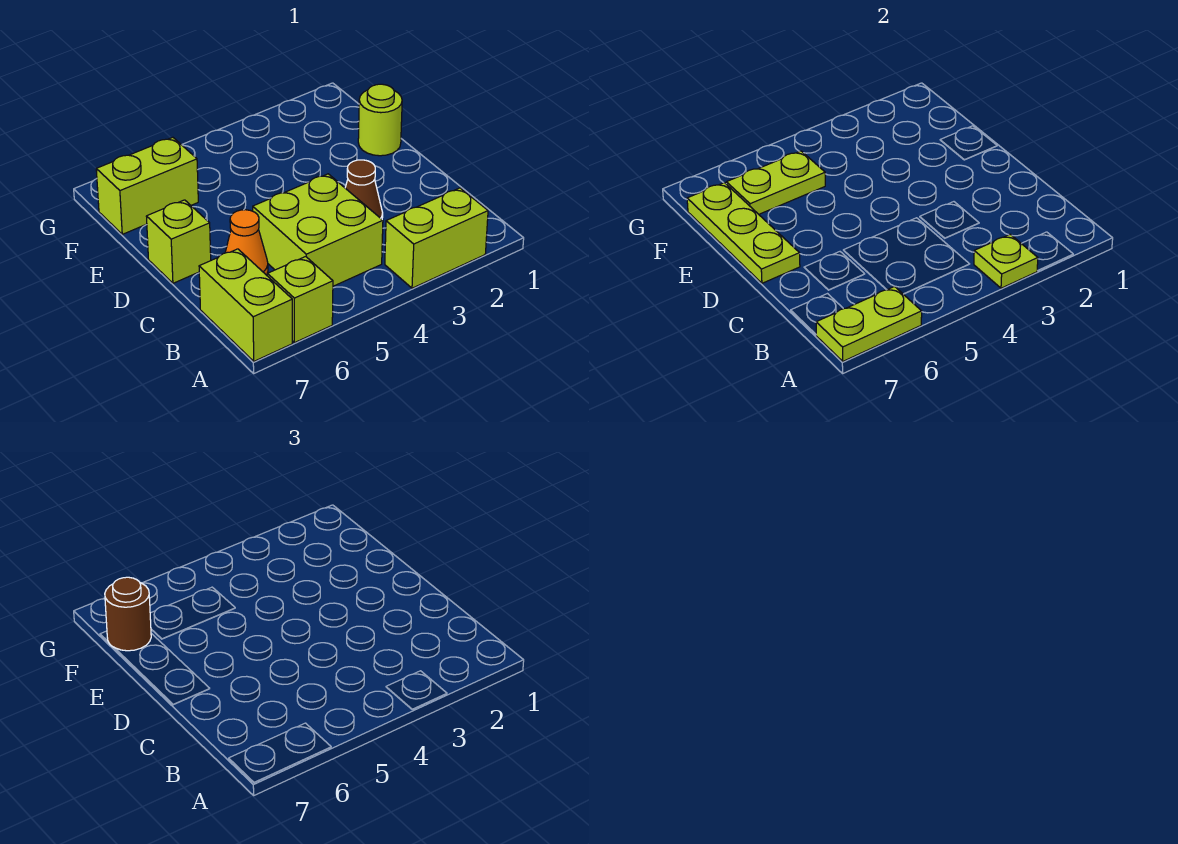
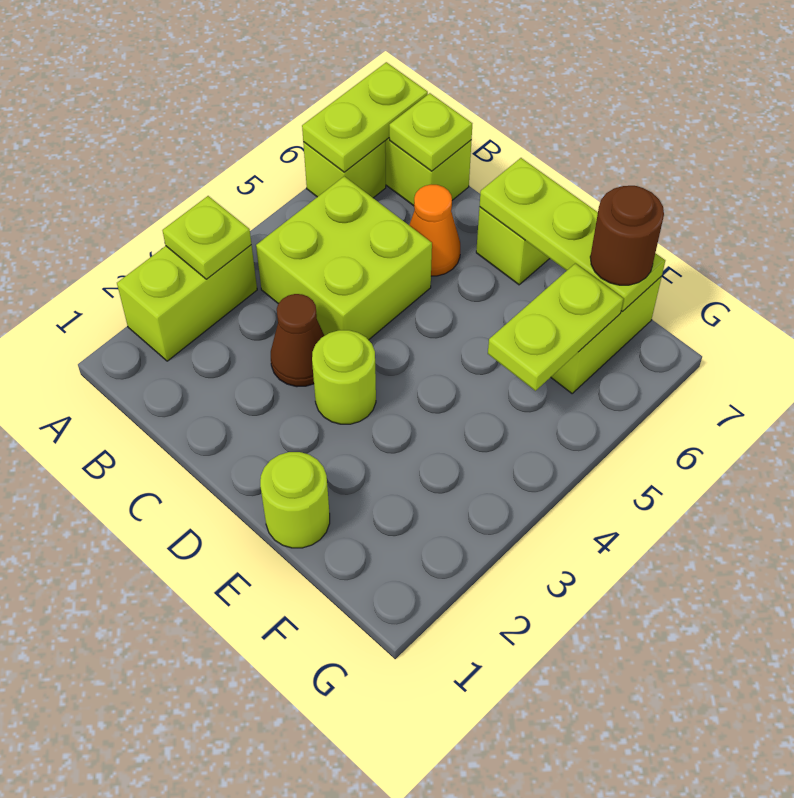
none -> lime 1x1 plate [389,93,472,171]
none -> lime 1x1 round brick [312,330,376,424]

